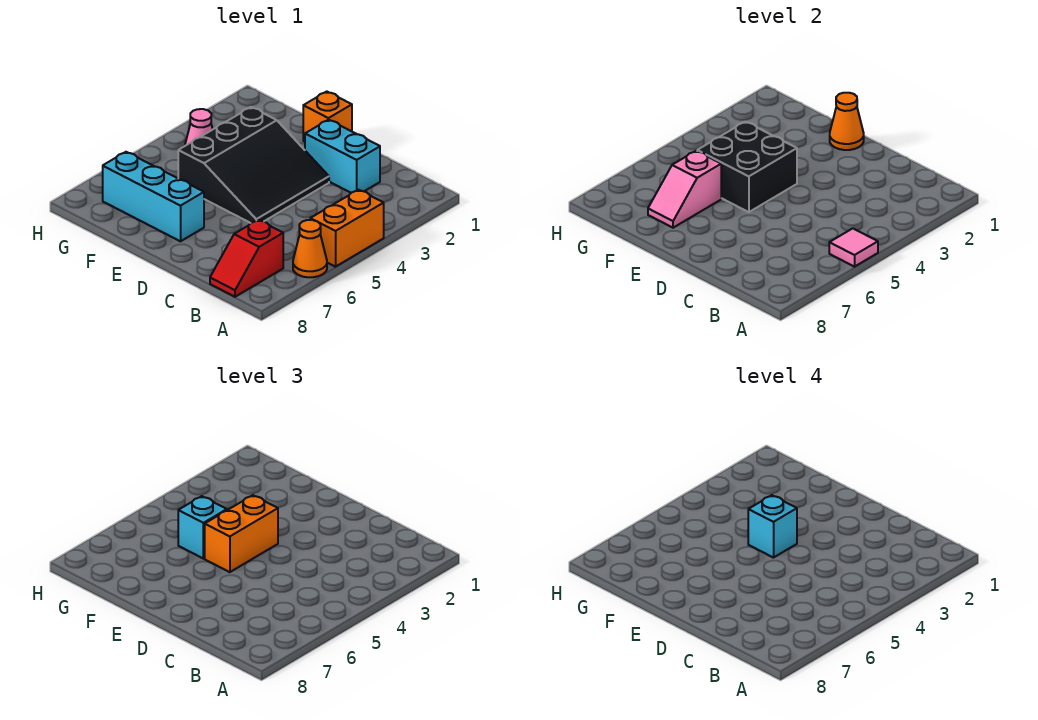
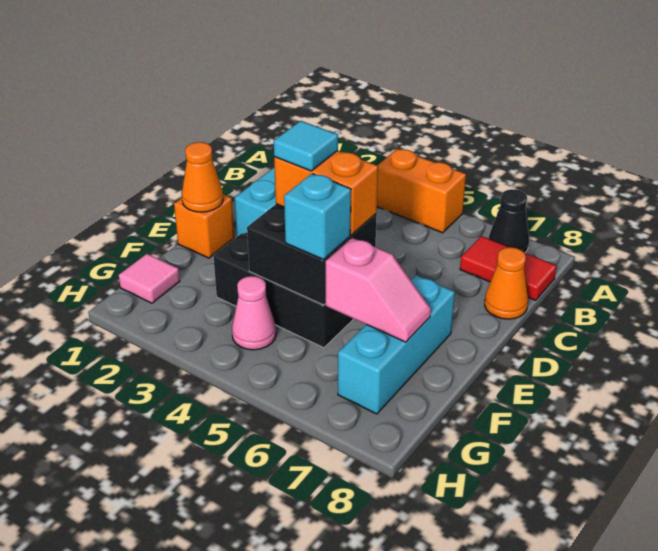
pink 1x1 tile [829,229,878,267] -> pink 1x1 tile moved to [119,254,180,303]
orange 1x1 cone [293,220,327,277] -> orange 1x1 cone moved to [485,247,528,319]
none -> black 1x1 cone [489,189,529,253]
red 1x2 slope [210,220,283,297] -> red 1x2 tile [460,236,557,300]
cyan 1x1 brick [748,495,797,558] -> cyan 1x1 tile [274,121,338,171]

